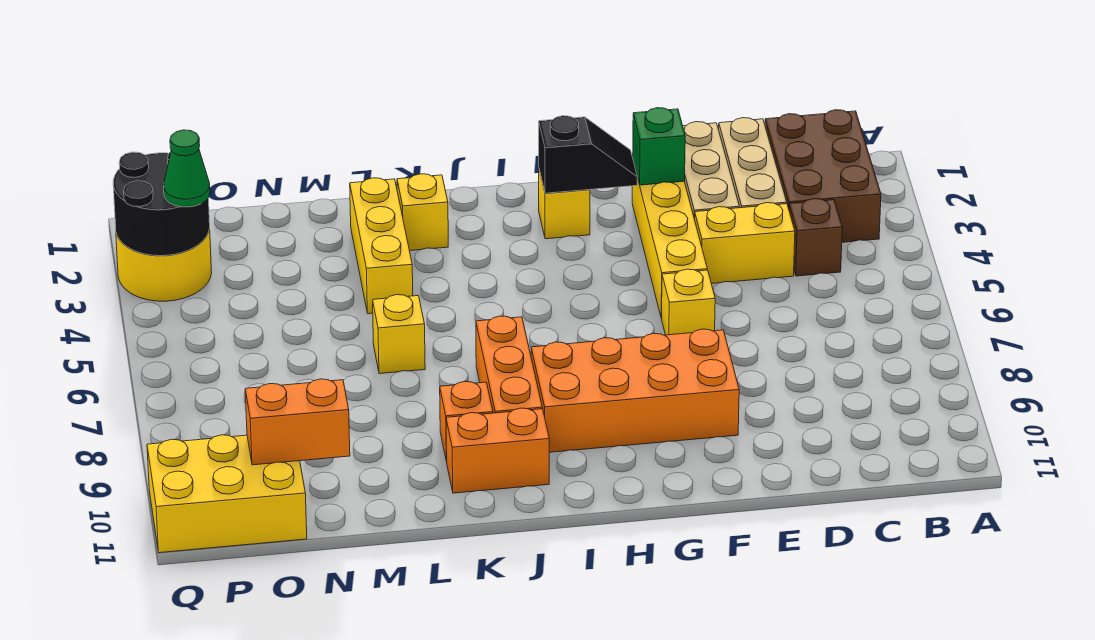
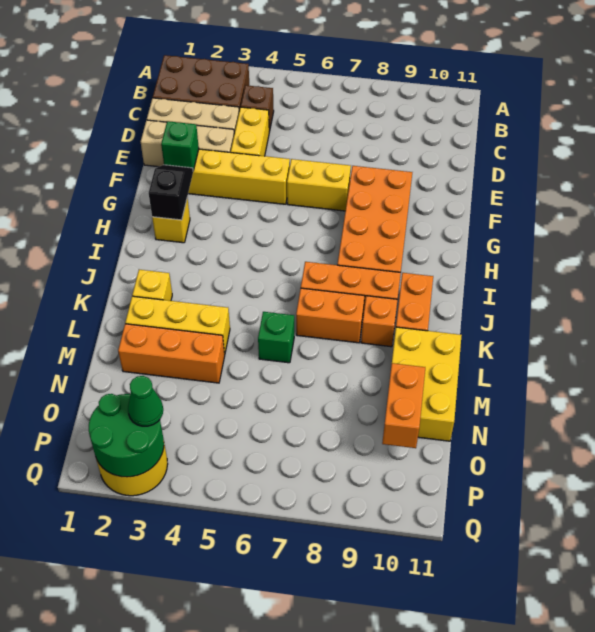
yellow 1x1 brick [662,269,715,335] -> yellow 1x2 brick [287,159,351,211]
none -> orange 1x2 brick [296,288,364,343]
yellow 1x1 brick [373,295,425,374] -> green 1x1 brick [258,312,294,363]
none -> orange 1x3 brick [118,324,225,383]
yellow 2x3 brick [147,435,307,553] -> yellow 2x3 brick moved to [392,327,462,441]
black 2x2 round brick [113,152,210,256] -> green 2x2 round brick [89,394,164,477]

